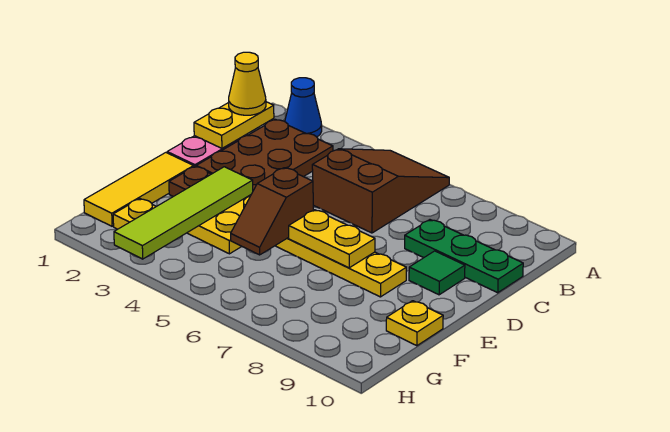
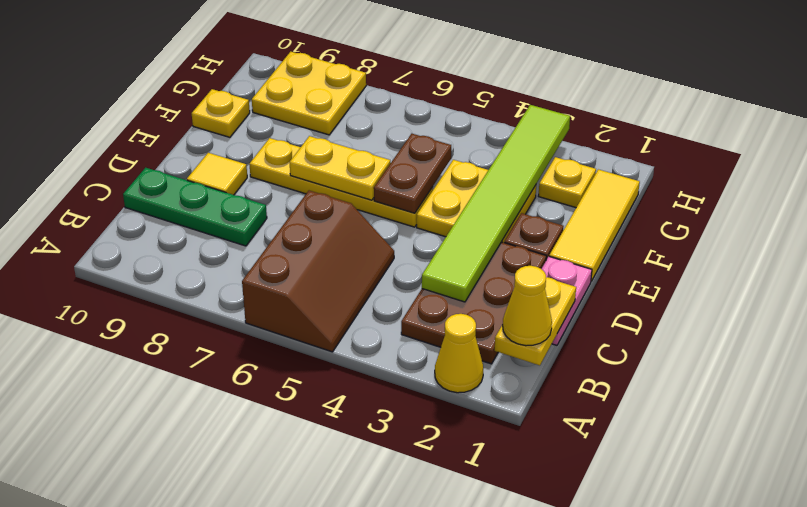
blue 1x1 cone [285,78,322,137] -> yellow 1x1 cone [435,314,483,393]
brown 2x3 slope [312,149,449,233] -> brown 2x3 slope turned to [242,191,394,352]
green 1x1 tile [409,251,465,295] -> yellow 1x1 tile [187,153,247,195]
lime 1x4 tile [114,167,253,259] -> lime 1x6 tile [422,105,570,302]
brown 1x2 slope [231,168,313,255] -> brown 1x2 plate [374,134,451,213]
none -> yellow 2x2 plate [252,52,366,135]

